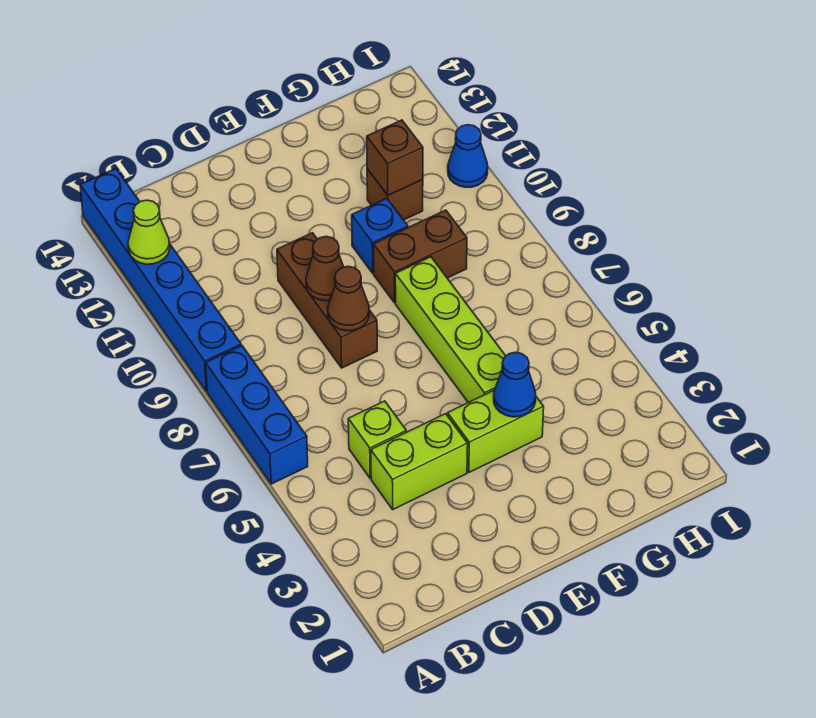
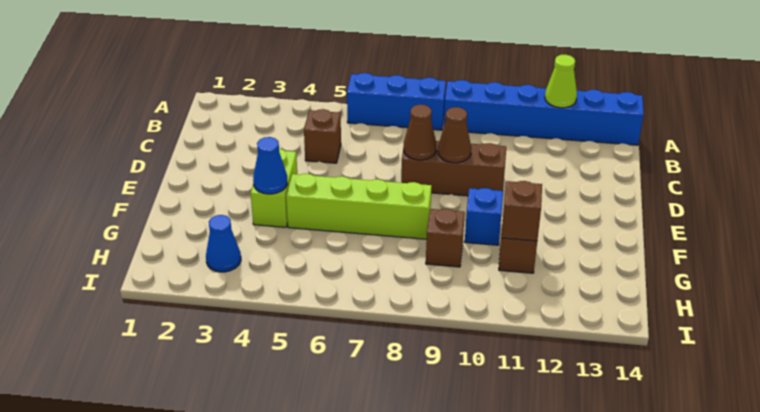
lime 1x2 brick [371,414,468,509] -> none
lime 1x1 brick [348,401,406,478] -> brown 1x1 brick [304,109,341,163]
brown 1x2 brick [373,210,467,303] -> brown 1x1 brick [426,209,465,267]
blue 1x1 cone [448,125,488,187] -> blue 1x1 cone moved to [206,215,241,272]

